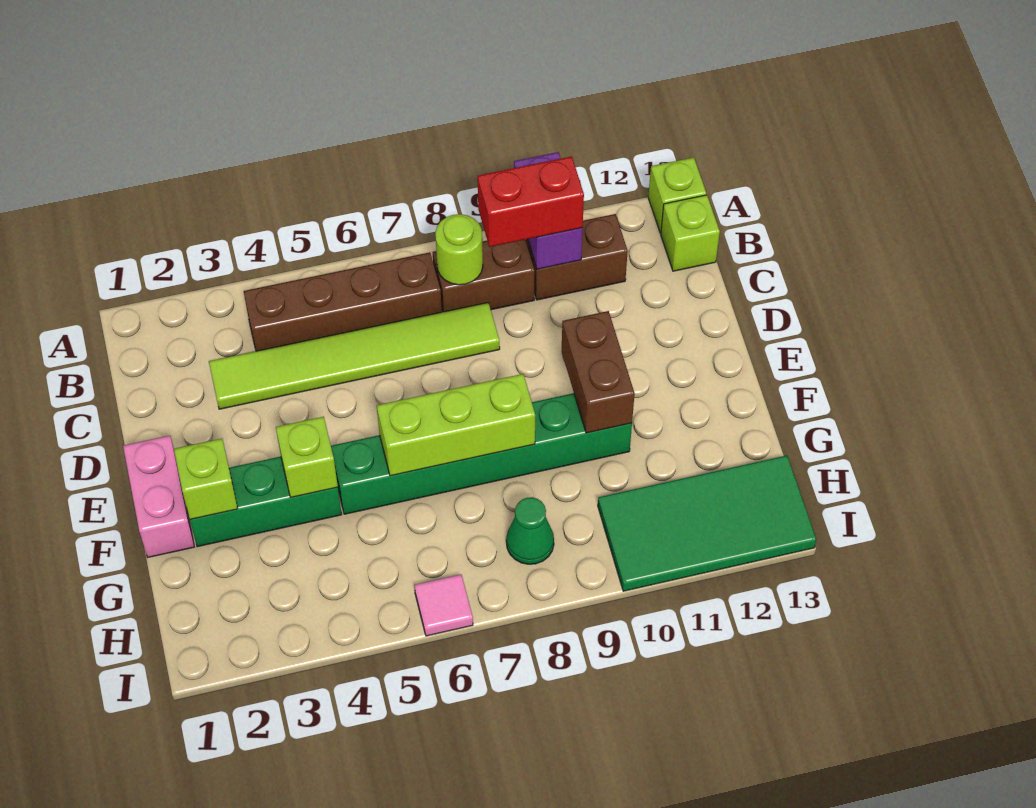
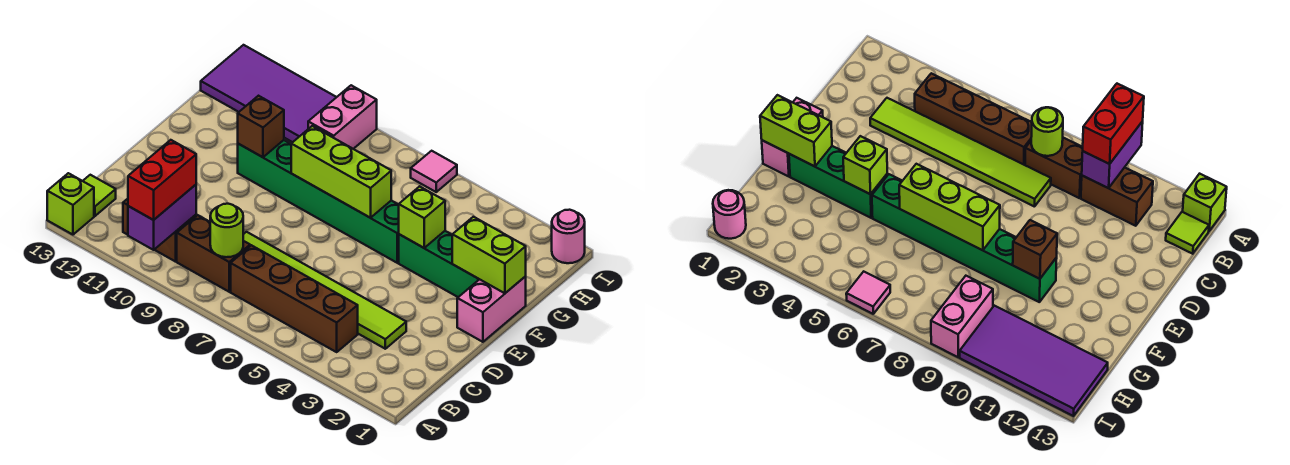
red 1x2 brick [478,156,584,247] -> red 1x2 brick turned to [128,140,196,220]
lime 1x1 brick [661,195,720,271] -> lime 1x1 tile [83,175,116,216]
brown 1x2 brick [562,311,635,433] -> brown 1x1 brick [238,96,284,157]
lime 1x1 brick [174,439,238,519] -> lime 1x2 brick [452,217,526,293]
green 1x1 cone [506,497,554,564] -> none
none -> pink 1x2 brick [308,85,377,149]
green 2x4 tile [598,455,816,591] -> purple 2x4 tile [201,45,336,142]
none -> pink 1x1 round brick [552,210,585,263]

